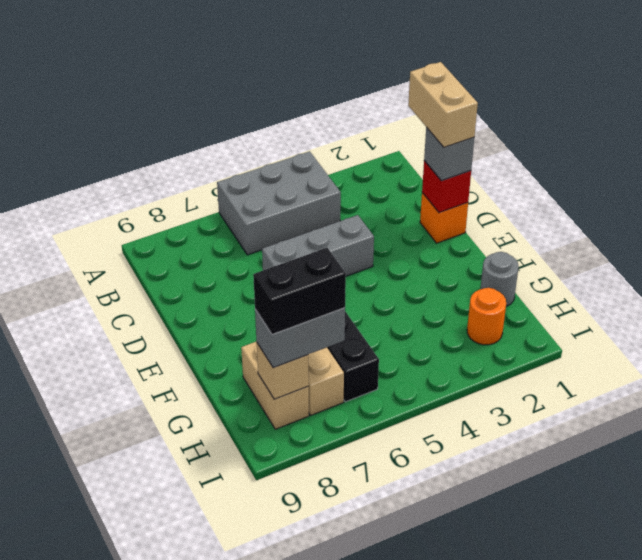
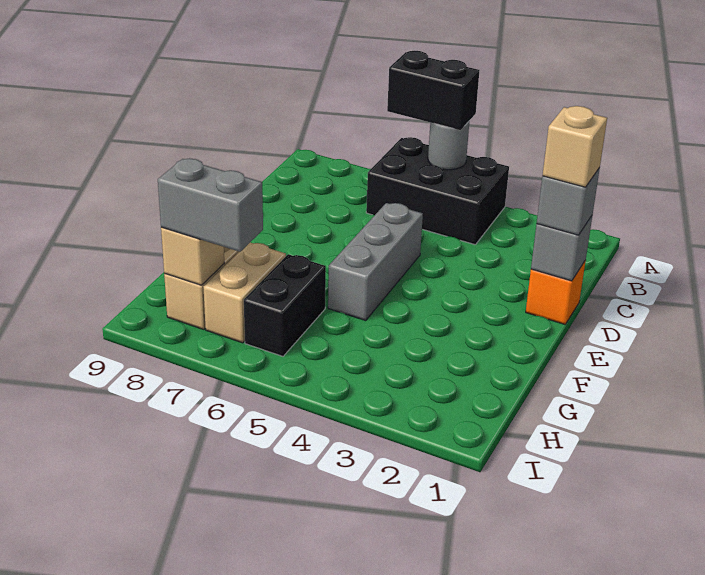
grey 2x3 brick [217,151,341,255] -> black 2x3 brick [366,137,509,245]
tan 1x2 brick [408,62,478,147] -> tan 1x1 brick [543,106,607,187]
red 1x1 brick [422,161,471,213] -> grey 1x1 brick [531,216,592,281]
grey 1x3 brick [262,215,374,276] -> grey 1x3 brick turned to [328,203,423,320]
grey 1x1 round brick [480,252,518,307] -> grey 1x1 round brick moved to [428,121,470,170]
orange 1x1 round brick [467,288,506,345] -> none
black 1x2 brick [253,248,346,335] -> black 1x2 brick moved to [387,51,480,130]

